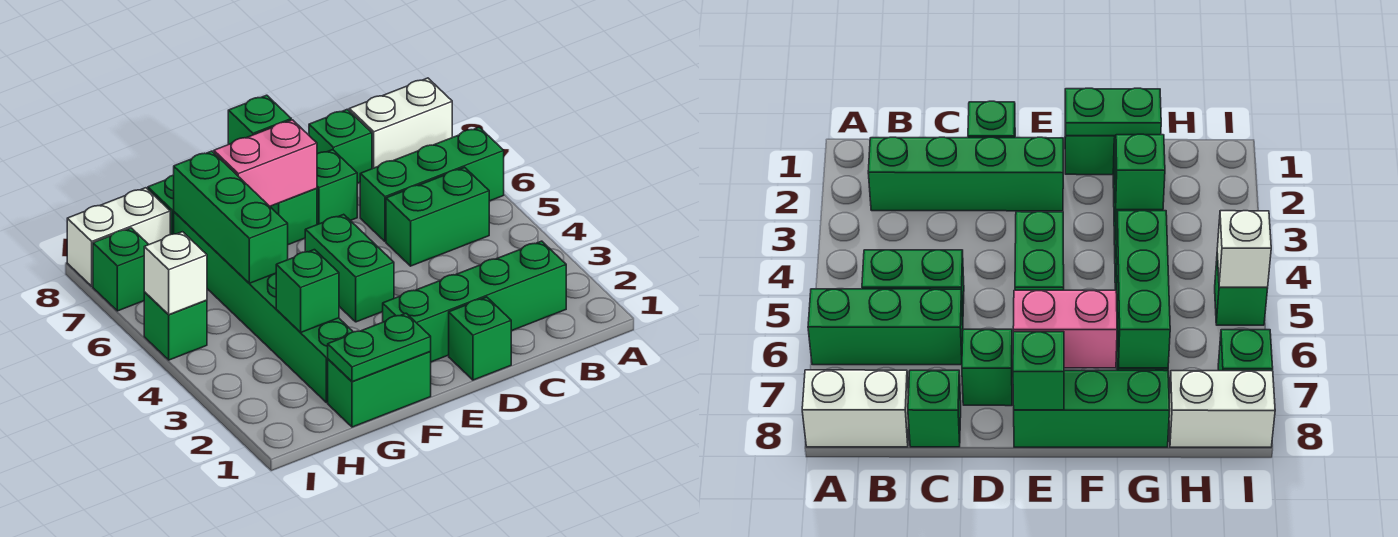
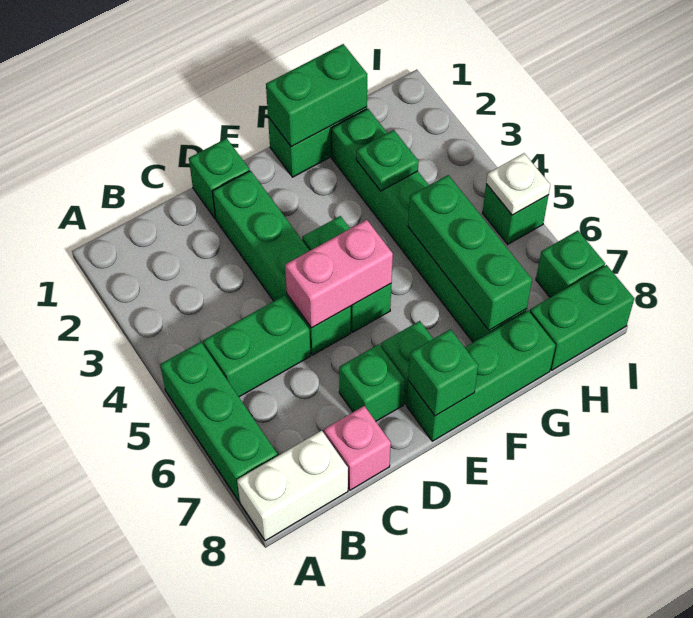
green 1x3 brick [360,127,504,241] -> green 1x3 brick turned to [160,342,278,501]
green 1x4 brick [383,241,566,362] -> green 1x4 brick turned to [212,171,351,355]
green 1x1 brick [309,109,372,183] -> pink 1x1 brick [324,406,391,490]
pink 1x2 brick [214,120,317,206] -> pink 1x2 brick moved to [285,220,393,328]
green 1x2 plate [328,313,431,382] -> green 1x2 brick [266,44,367,147]
green 1x1 brick [276,250,339,332] -> green 1x1 plate [356,130,419,191]
white 1x2 brick [67,188,170,286] -> green 1x2 brick [530,265,634,370]
white 1x1 brick [144,232,207,315] -> white 1x1 plate [486,153,550,215]

